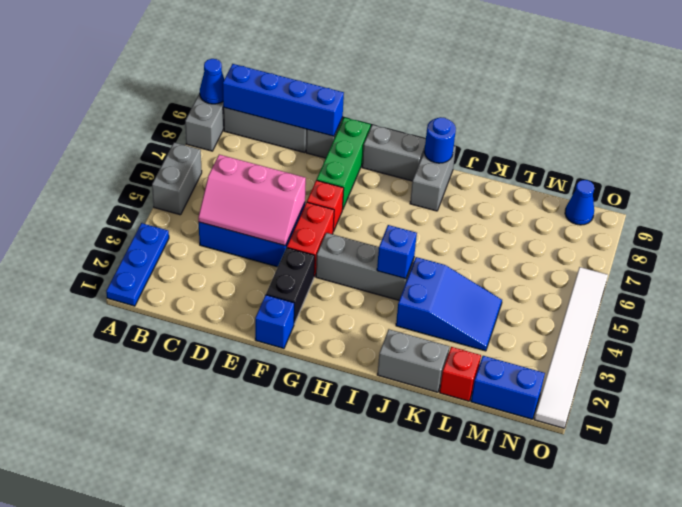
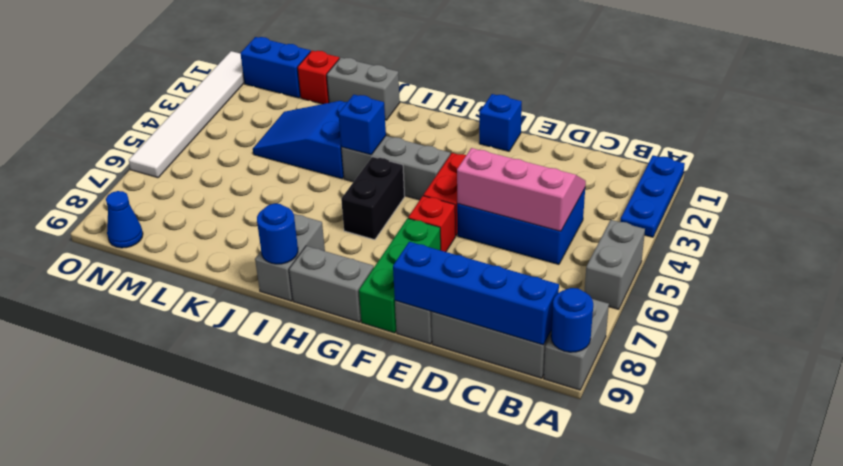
blue 1x1 cone [200,59,224,104] -> blue 1x1 round brick [551,288,593,352]
black 1x2 brick [266,248,315,324] -> black 1x2 brick moved to [341,157,405,240]

